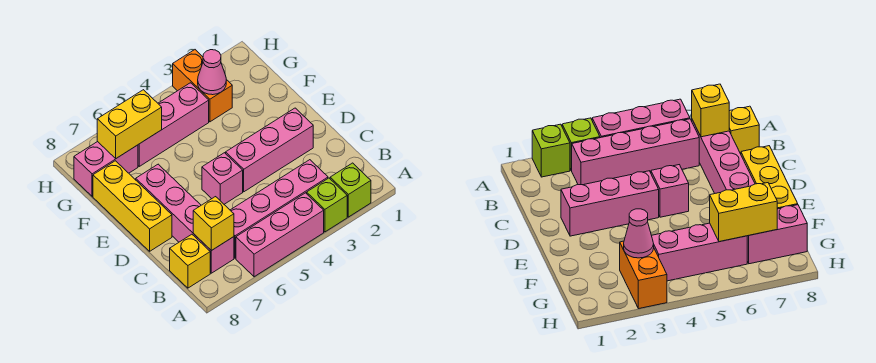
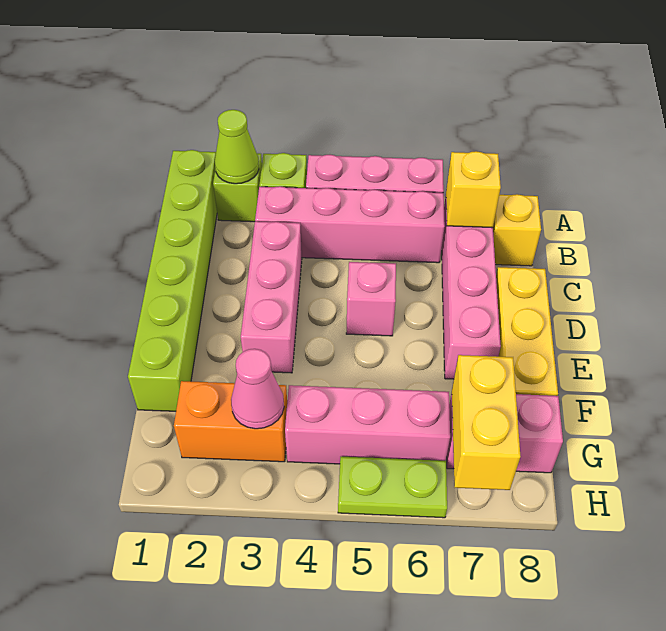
none -> lime 1x6 brick [128,150,217,411]
none -> lime 1x1 cone [215,110,259,184]
pink 1x3 brick [226,108,313,192] -> pink 1x3 brick turned to [241,221,302,373]
orange 1x2 brick [173,50,232,122] -> orange 1x2 brick turned to [174,381,287,462]
yellow 1x2 brick [97,90,162,158] -> yellow 1x2 brick turned to [452,355,521,490]
none -> lime 1x2 plate [338,457,447,518]

